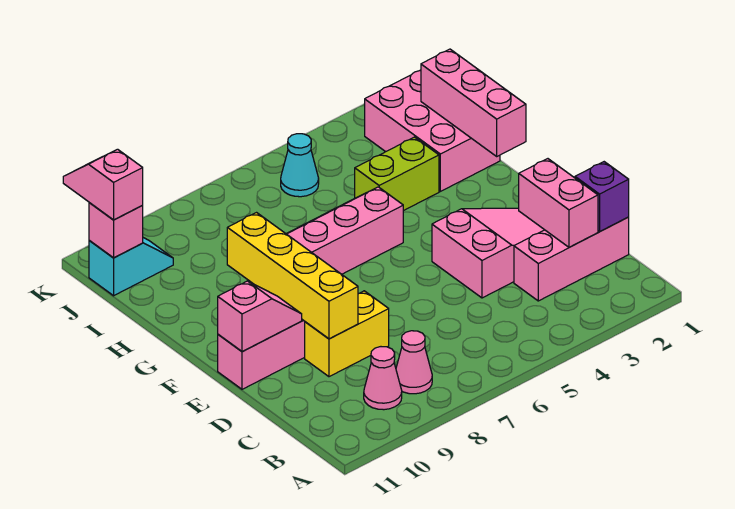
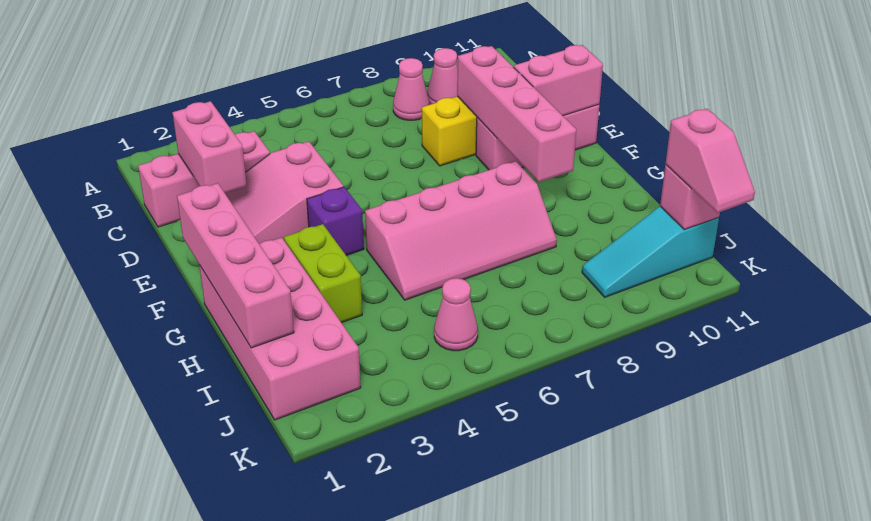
purple 1x1 brick [575,162,629,231] -> purple 1x1 brick moved to [307,187,364,255]
yellow 1x4 brick [227,213,358,339] -> pink 1x4 brick [457,46,576,182]
pink 1x2 slope [218,281,302,351] -> pink 1x2 brick [514,45,603,116]
pink 1x3 brick [421,49,526,156] -> pink 1x4 brick [177,183,294,348]
pink 2x3 brick [365,70,500,191] -> pink 2x4 brick [199,238,361,420]
lime 1x2 brick [355,137,439,211] -> lime 1x2 brick turned to [284,224,362,323]
cyan 1x1 cone [281,134,319,197] -> pink 1x1 cone [434,278,478,351]
cyan 1x2 slope [89,238,173,296] -> cyan 1x3 slope [582,206,719,297]

